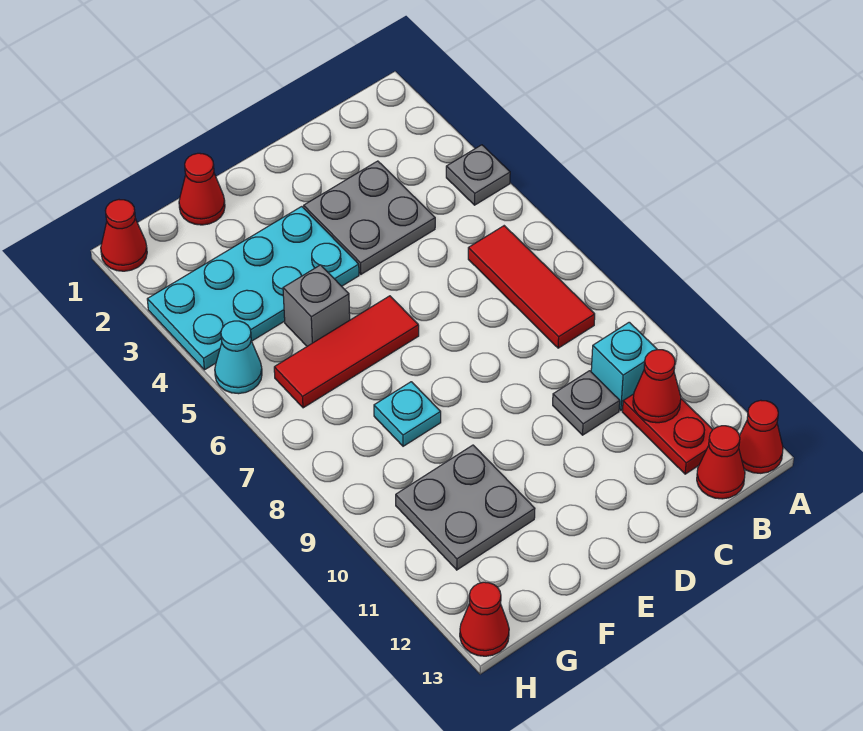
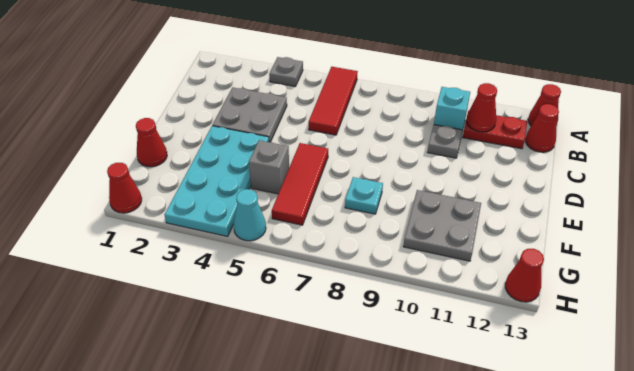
red 1x3 tile [468,226,595,348] -> red 1x3 tile turned to [309,67,358,135]

